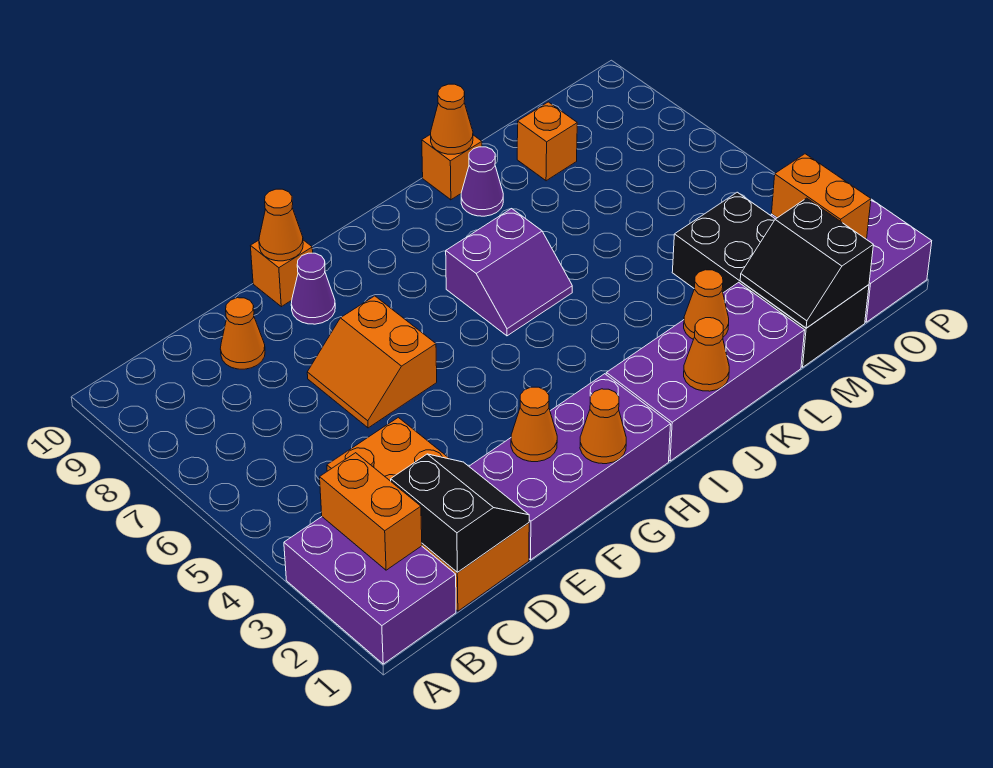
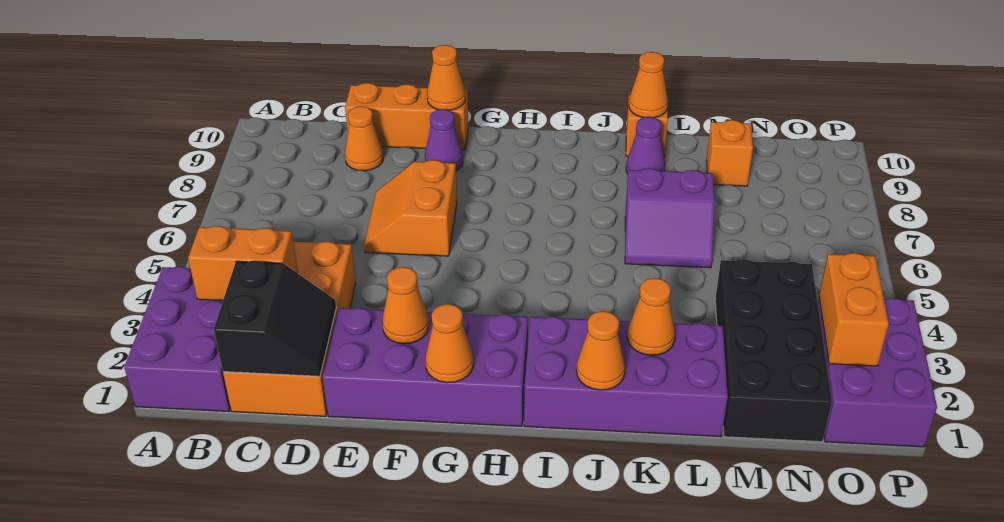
orange 1x2 brick [320,453,422,570] -> orange 1x2 brick turned to [188,226,298,301]
orange 1x1 brick [251,240,313,307] -> orange 1x3 brick [345,83,468,150]
purple 2x2 slope [446,209,572,336] -> purple 2x2 slope moved to [625,168,714,268]
black 2x2 slope [740,198,873,328] -> none

